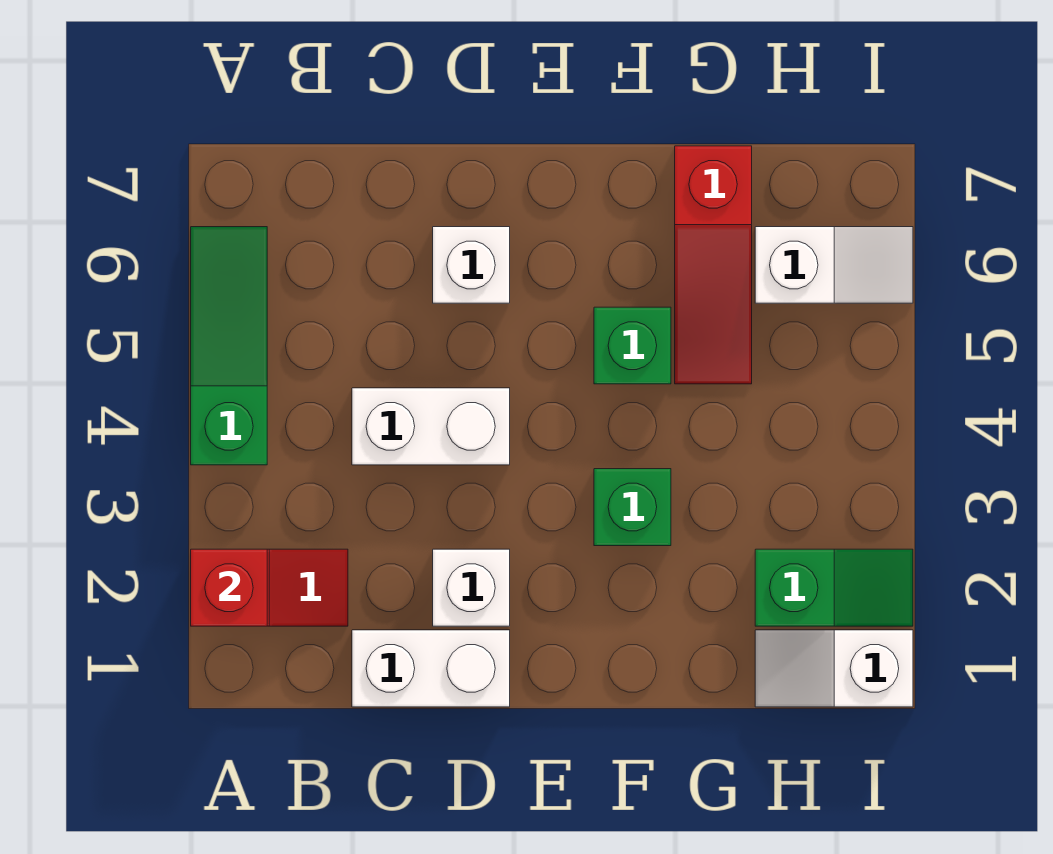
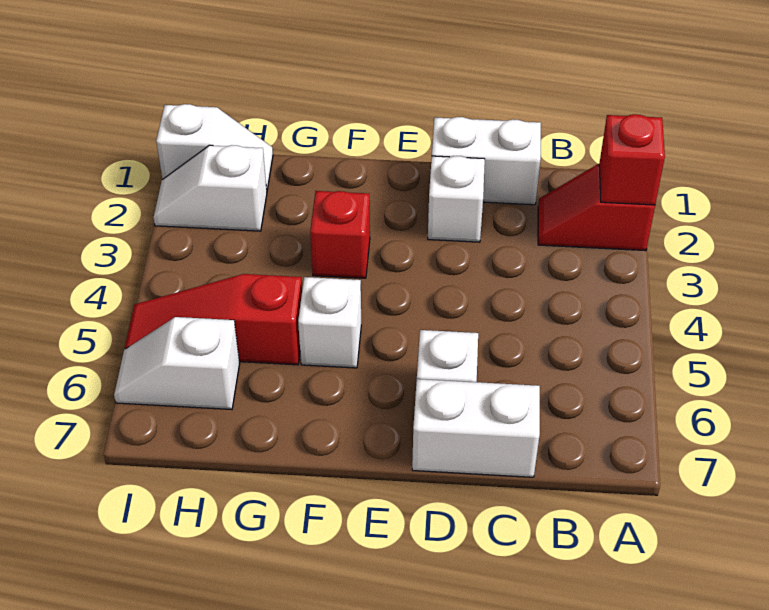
green 1x3 slope [191,227,267,465] -> none
white 1x2 brick [352,388,510,465] -> white 1x2 brick moved to [412,379,540,477]
green 1x1 brick [594,469,671,546] -> red 1x1 brick [310,191,370,278]
green 1x1 brick [594,307,671,384] -> white 1x1 brick [298,277,361,368]
red 1x3 slope [675,146,752,384] -> red 1x3 slope turned to [125,274,302,365]
green 1x2 slope [755,549,913,626] -> white 1x2 slope [154,145,267,231]

